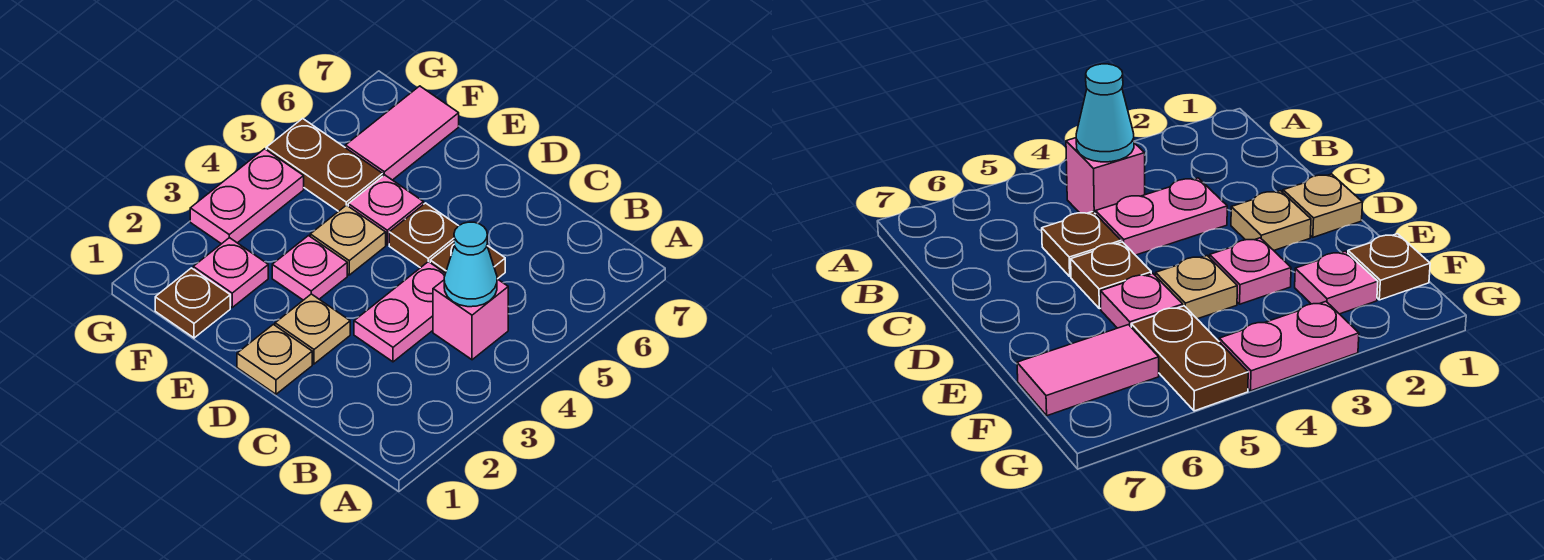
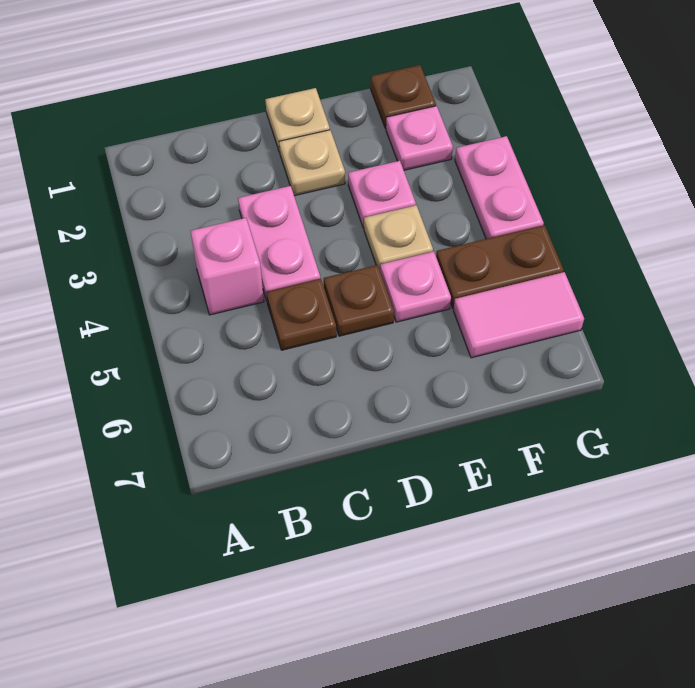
cyan 1x1 cone [444,222,497,307] -> none
pink 1x2 tile [345,86,459,180] -> pink 1x2 tile turned to [453,272,584,358]

